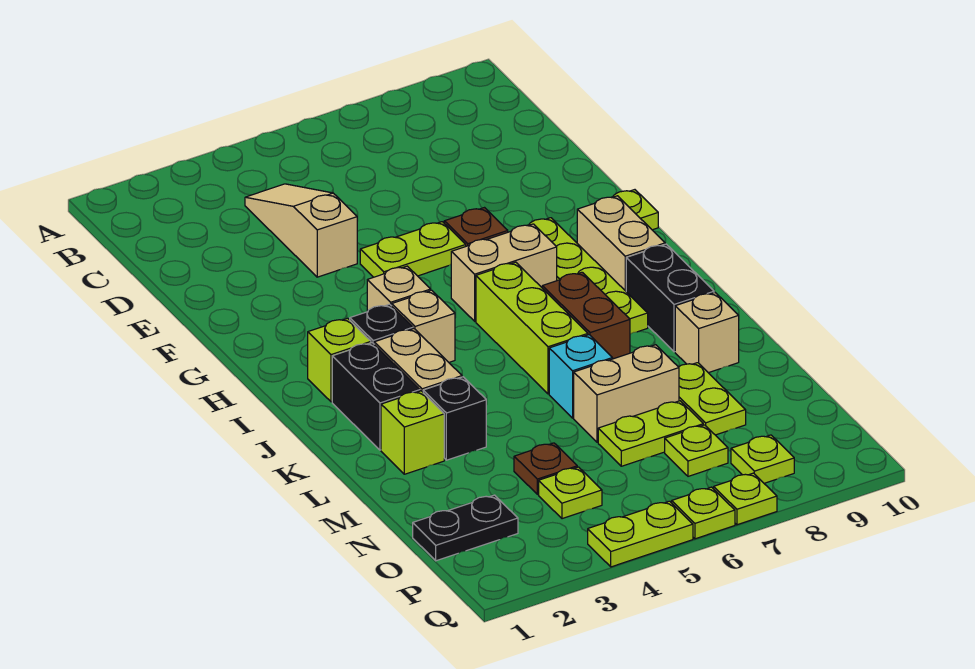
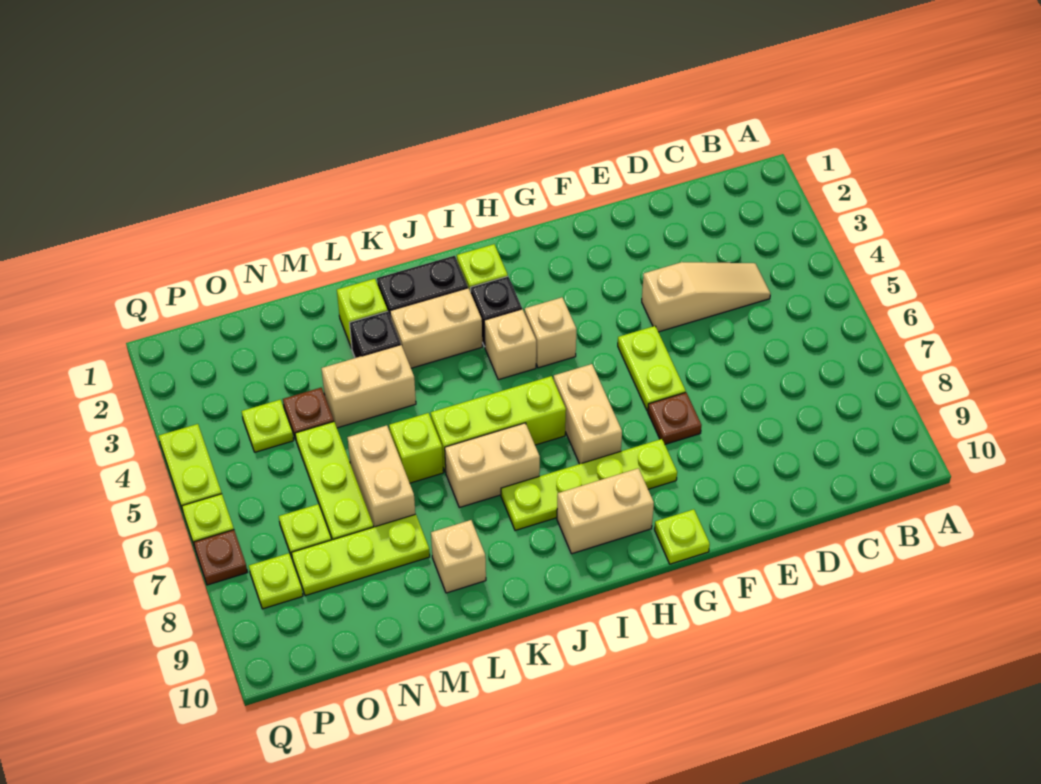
brown 1x2 brick [542,272,630,359] -> tan 1x2 brick [445,423,540,508]
black 1x2 brick [626,244,714,352] -> none
none -> tan 1x2 brick [321,345,416,428]
cyan 1x1 brick [549,335,613,418] -> lime 1x1 brick [389,413,443,483]
lime 1x2 plate [679,363,746,435] -> lime 1x3 plate [292,514,430,596]
lime 1x2 plate [598,401,703,466] -> lime 1x3 plate [295,422,374,540]
black 1x2 plate [413,495,518,561] -> none
lime 1x1 plate [714,473,777,525] -> brown 1x1 plate [194,530,248,585]

